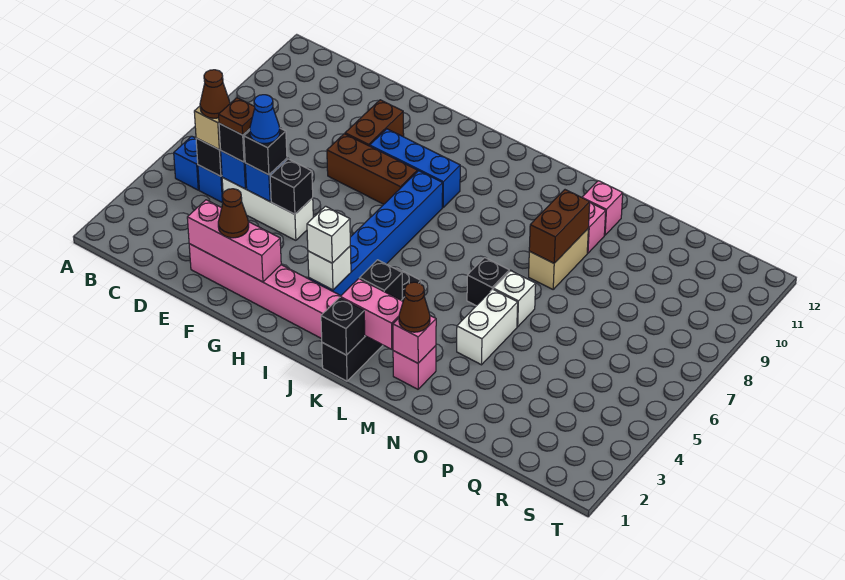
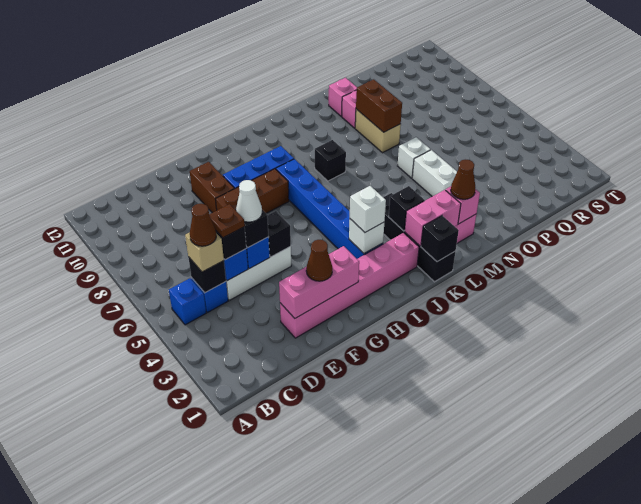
blue 1x1 cone [250,95,280,144] -> white 1x1 cone [236,180,262,222]
black 1x1 brick [467,258,509,306] -> black 1x1 brick moved to [315,140,346,181]

